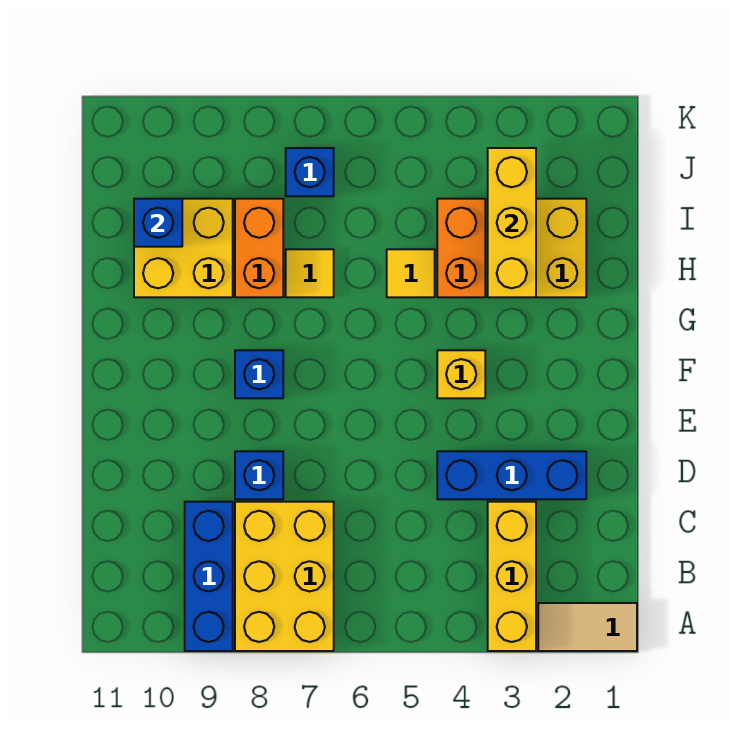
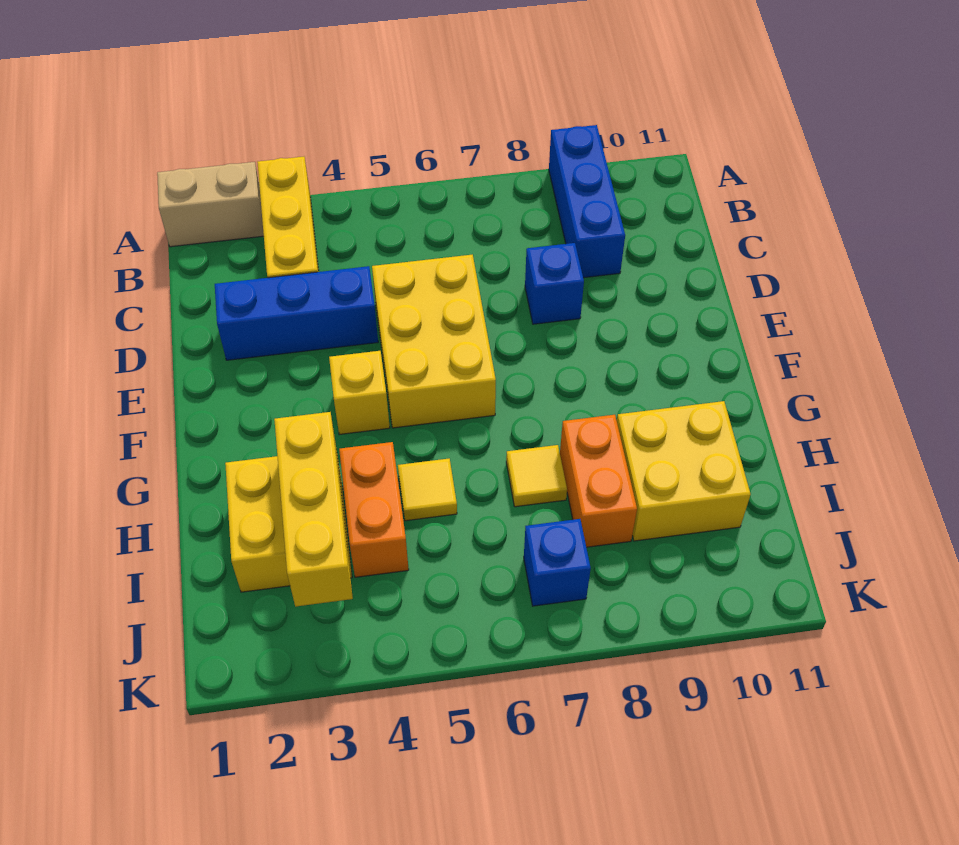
tan 1x2 tile [538,603,637,651] -> tan 1x2 brick [157,162,264,247]
yellow 2x3 brick [235,502,334,651] -> yellow 2x3 brick moved to [372,255,496,428]
blue 1x1 brick [235,350,283,398] -> none
blue 1x1 brick [134,199,182,247] -> none

